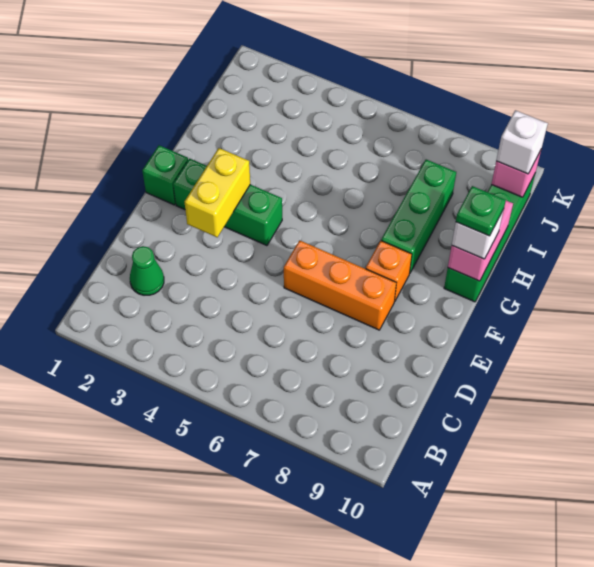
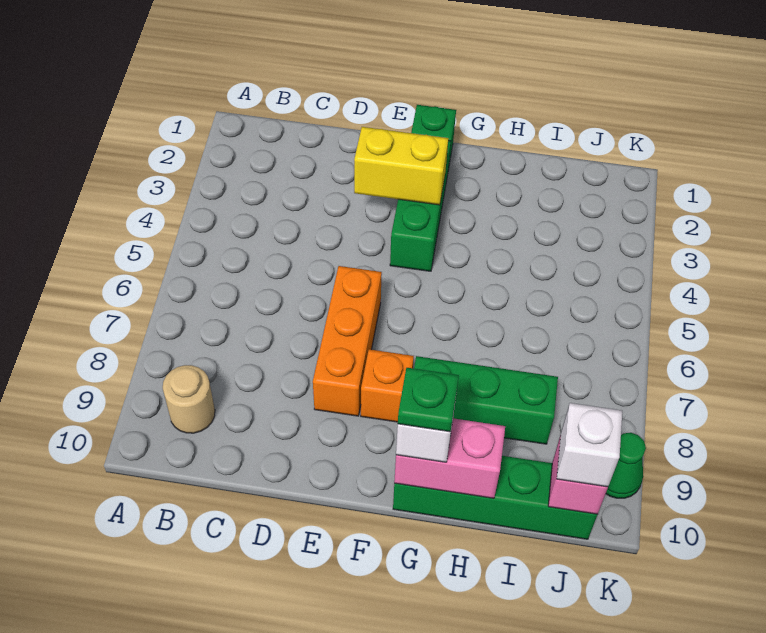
none -> tan 1x1 round brick [163,365,215,433]
green 1x1 cone [130,246,164,295] -> green 1x1 cone moved to [606,433,646,498]

